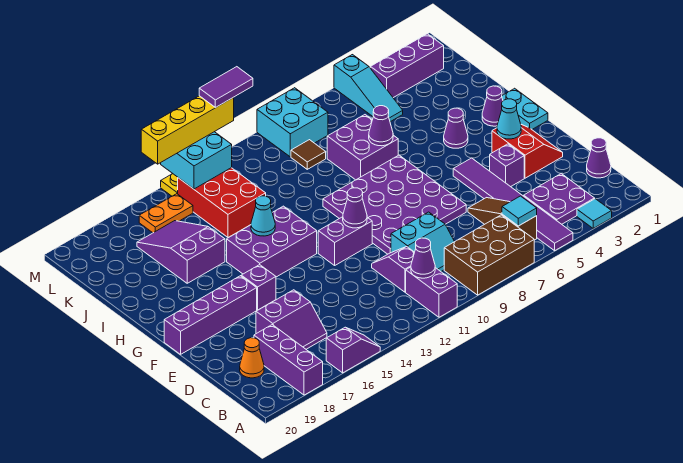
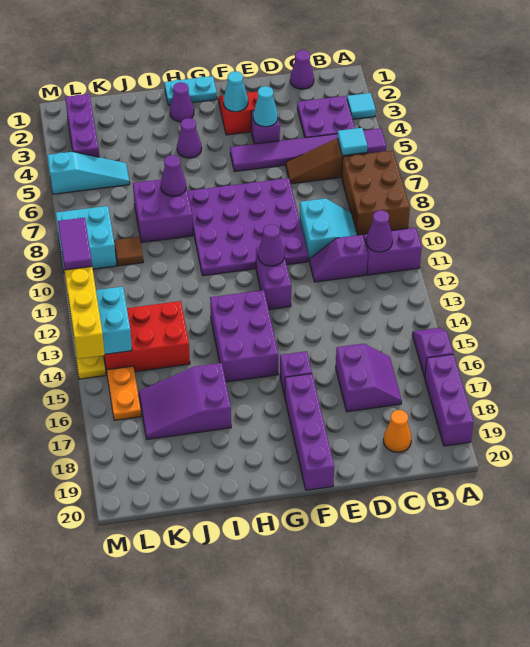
purple 1x3 brick [254,325,323,395] -> purple 1x3 brick turned to [425,354,474,446]
cyan 1x1 cone [251,196,275,236] -> cyan 1x1 cone moved to [253,86,278,127]

